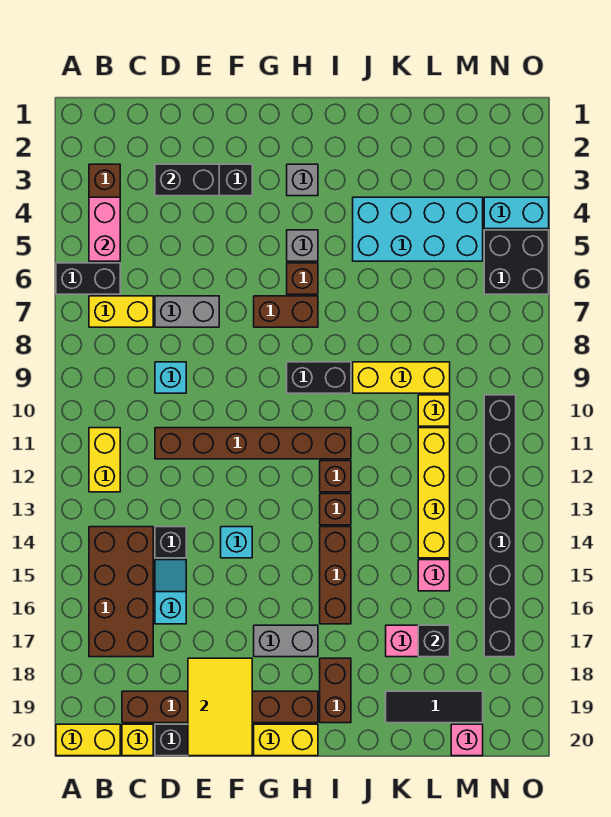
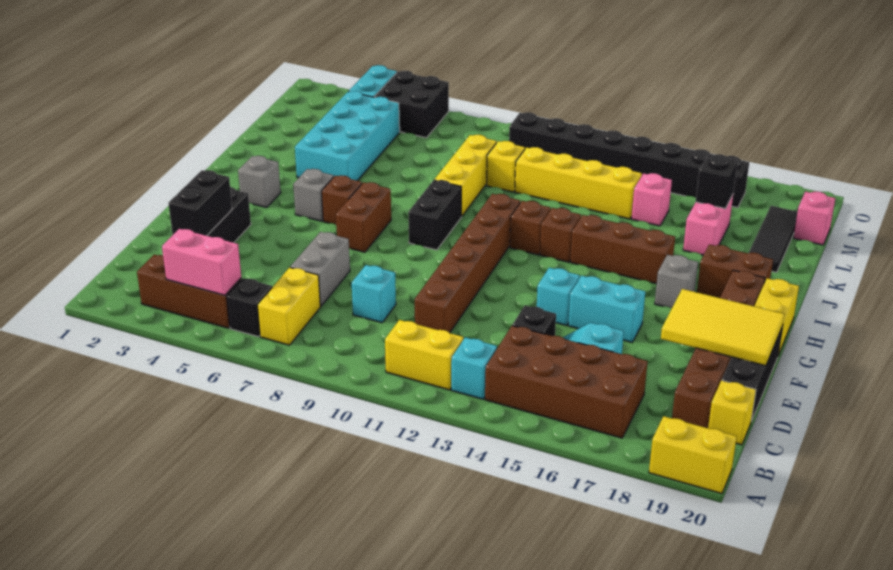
black 1x2 brick [56,263,120,294] -> black 1x1 brick [227,278,272,337]
yellow 1x2 brick [56,724,120,756] -> yellow 1x2 brick turned to [649,416,737,494]
none -> cyan 1x1 brick [451,337,497,399]
none -> cyan 1x2 brick [568,276,645,342]
grey 1x2 brick [254,625,318,657] -> grey 1x1 brick [655,255,698,308]

